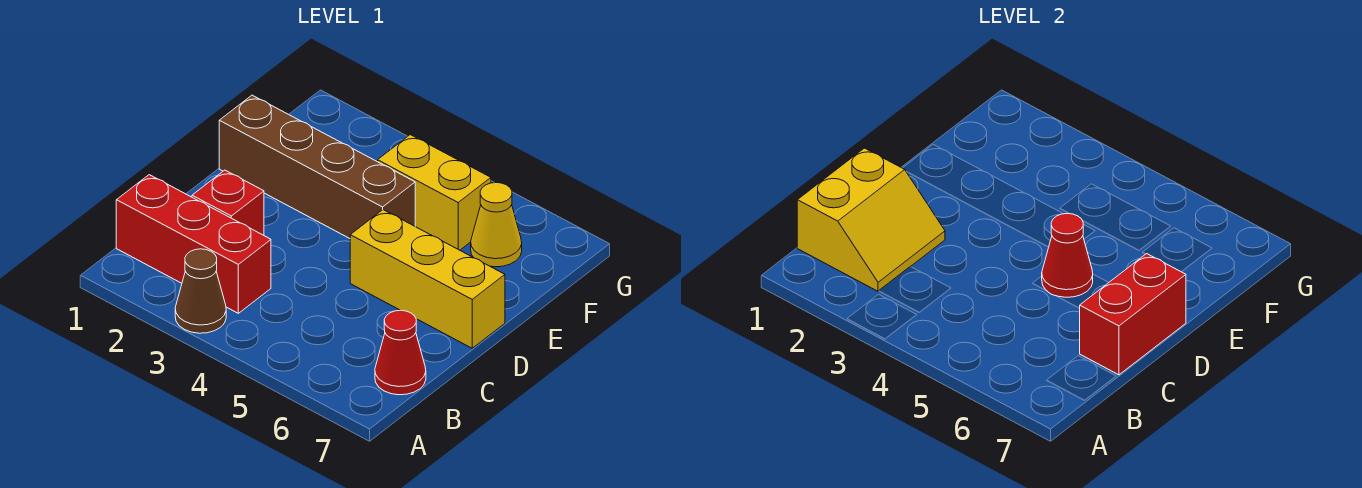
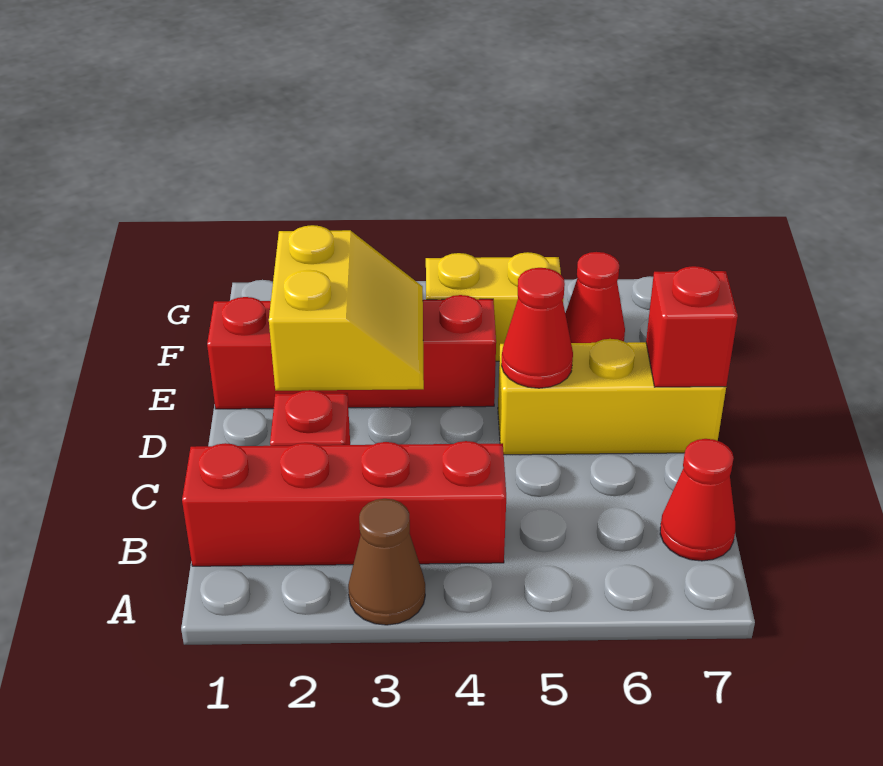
red 1x3 brick [116,175,271,313] -> red 1x4 brick [182,441,506,566]
yellow 2x2 slope [797,148,945,291] -> yellow 2x2 slope moved to [269,225,424,391]
red 1x2 brick [1080,254,1186,375] -> red 1x1 brick [646,266,738,387]
brown 1x4 brick [219,95,415,238] -> red 1x4 brick [207,295,496,409]
yellow 1x1 cone [471,183,522,267] -> red 1x1 cone [565,252,625,343]

